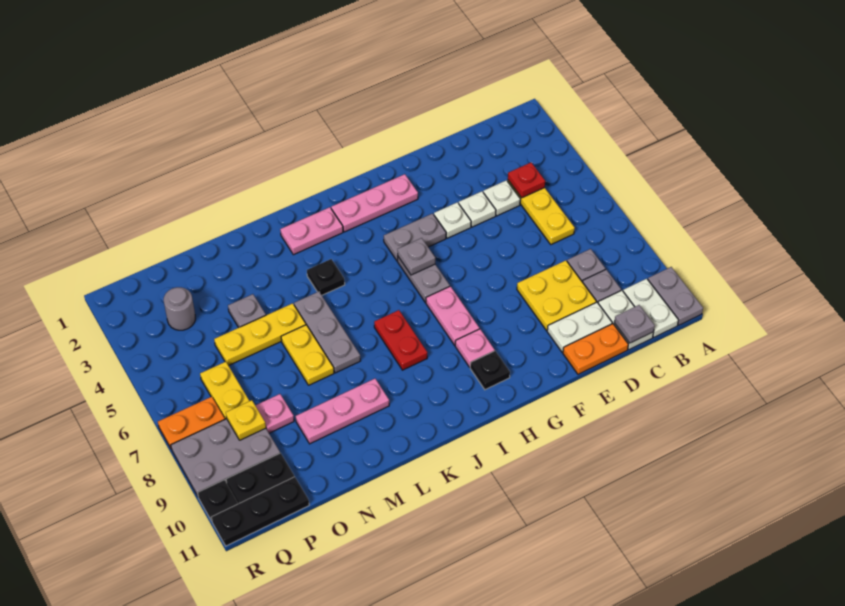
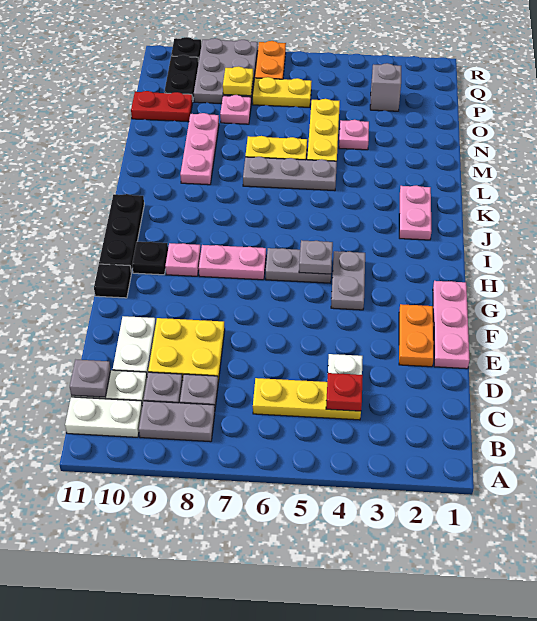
grey 1x2 plate [648,267,703,325] -> grey 1x2 plate moved to [139,401,215,442]
orange 1x2 plate [563,324,628,374] -> orange 1x2 plate moved to [399,304,434,367]
white 1x1 plate [459,191,496,227] -> none
white 1x1 plate [434,202,471,238] -> none
pink 1x3 plate [331,174,418,232] -> pink 1x3 plate moved to [433,281,470,369]
red 1x2 plate [374,310,427,370] -> red 1x2 plate moved to [131,91,193,122]
black 1x1 plate [307,259,345,295] -> black 1x1 plate moved to [94,264,131,298]
grey 1x1 plate [228,294,266,328] -> pink 1x1 plate [339,120,369,150]
grey 1x1 round brick [164,287,195,330] -> grey 1x1 brick [370,63,401,111]
black 1x3 plate [211,477,309,546] -> black 1x3 plate moved to [99,194,144,273]

